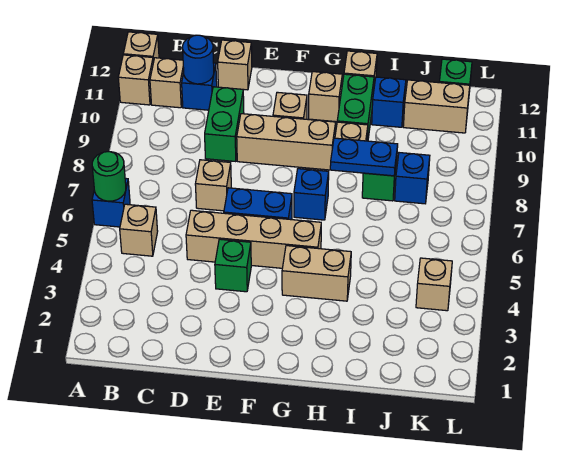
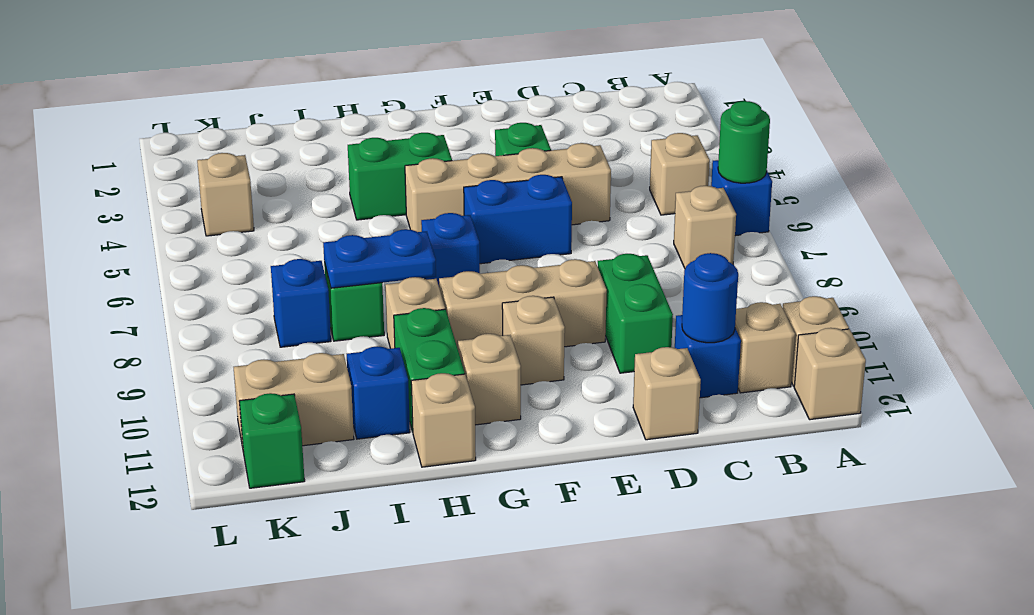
tan 1x1 brick [195,160,231,211] -> tan 1x1 brick moved to [674,186,736,268]
tan 1x2 brick [282,246,351,301] -> green 1x2 brick [348,133,452,220]

